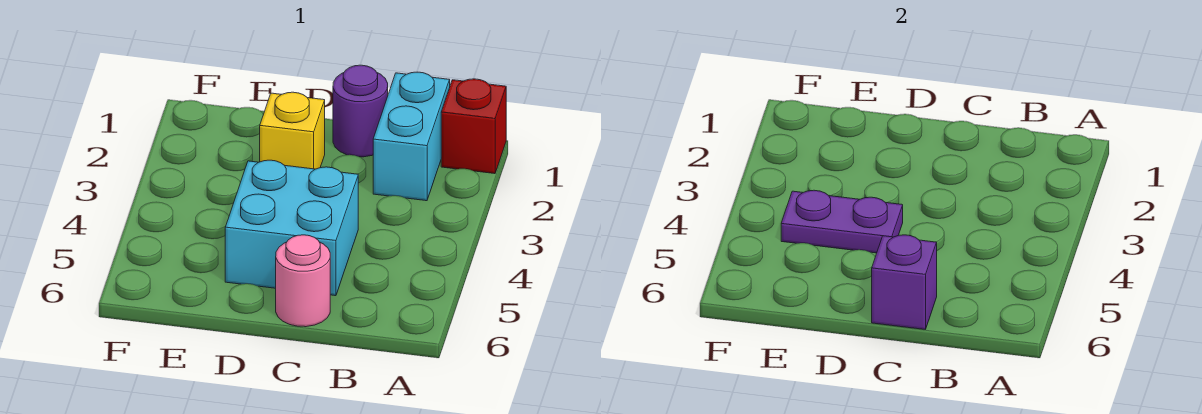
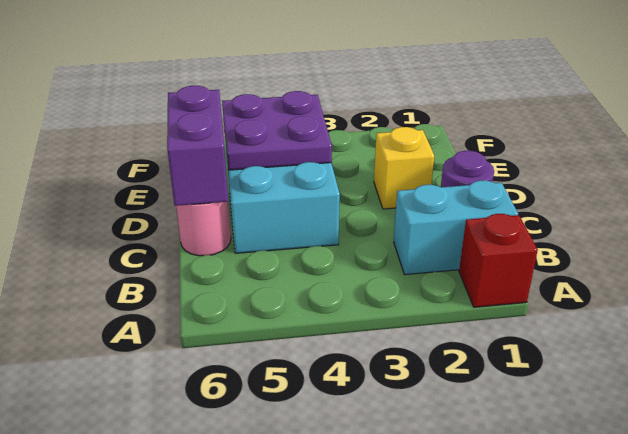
purple 1x1 brick [872,235,937,329] -> purple 1x2 brick [167,86,228,206]
purple 1x2 plate [781,190,903,253] -> purple 2x2 plate [222,91,332,170]

